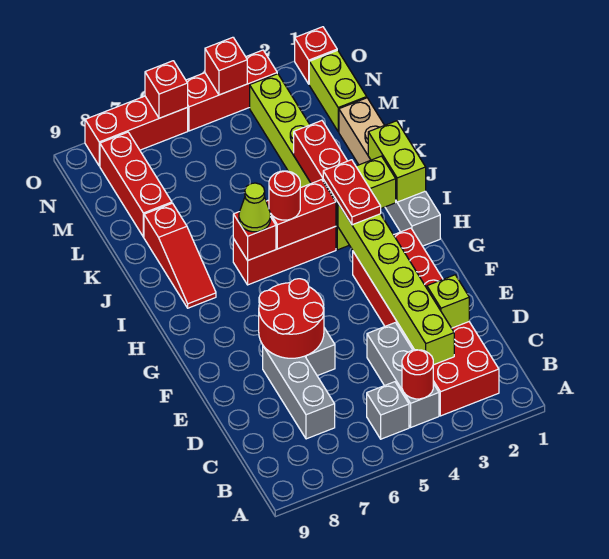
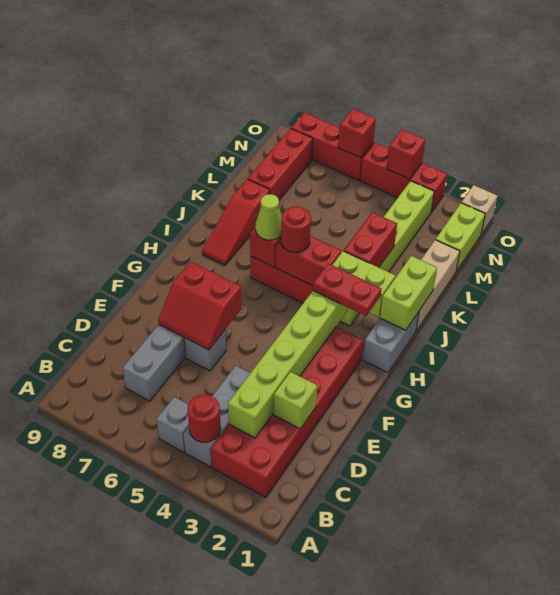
red 2x2 round brick [259,279,324,358] -> red 2x2 slope [158,262,242,350]
red 1x2 plate [323,160,381,225] -> red 1x2 plate turned to [313,263,381,316]
red 1x1 brick [295,27,337,84] -> tan 1x1 brick [461,185,497,234]

